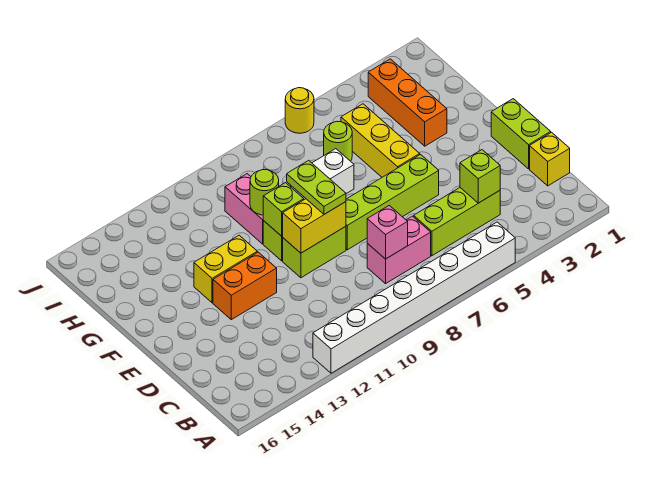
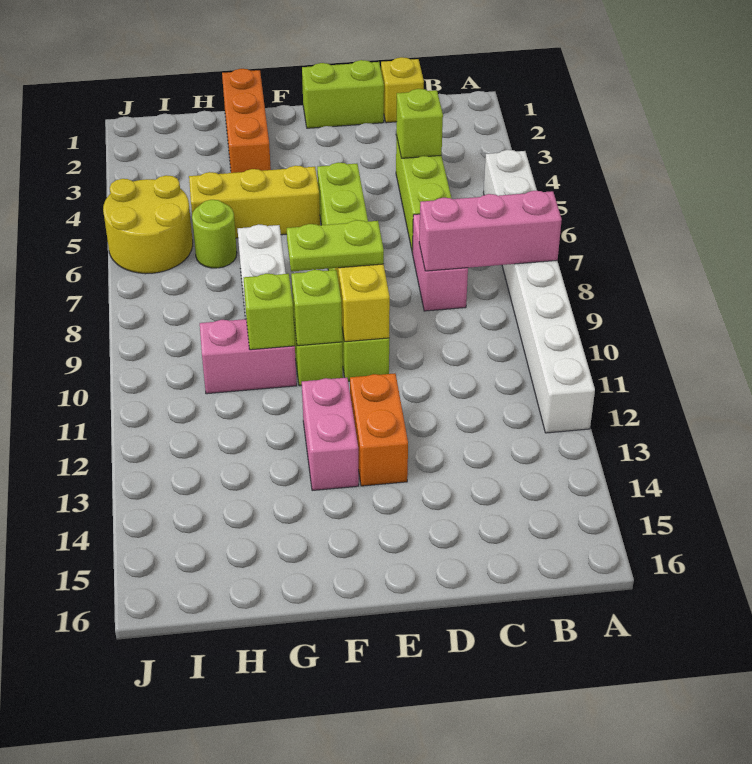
pink 1x1 brick [367,205,408,259] -> pink 1x3 brick [419,191,562,271]
yellow 1x2 brick [194,235,257,303] -> pink 1x2 brick [302,378,359,491]
orange 1x3 brick [368,59,447,146] -> orange 1x3 brick turned to [222,69,271,173]
lime 1x1 round brick [250,170,279,215] -> lime 1x1 brick [244,274,295,350]
yellow 1x1 round brick [285,88,314,133] -> yellow 2x2 round brick [103,175,193,274]

